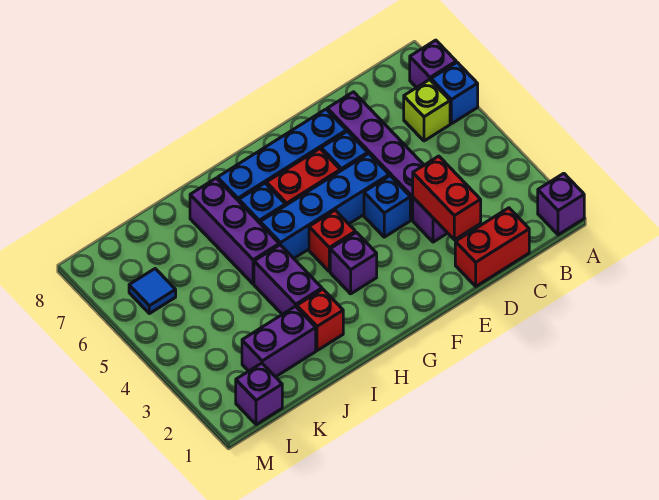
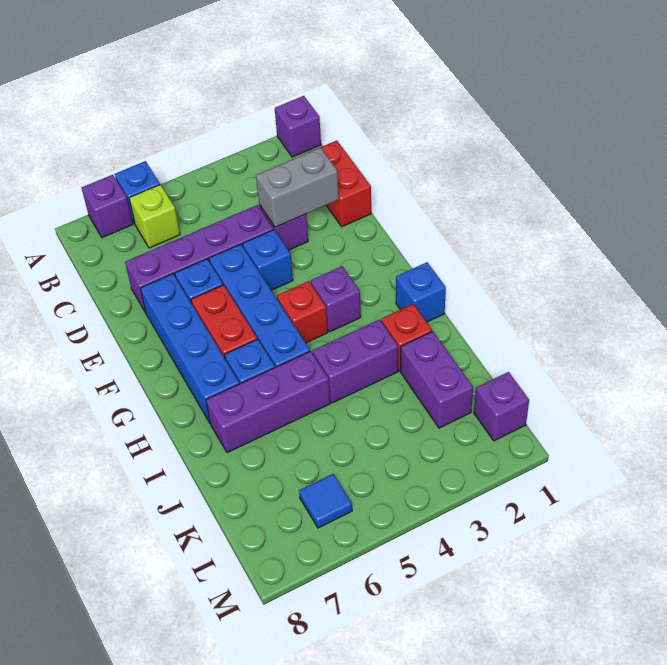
red 1x2 brick [413,156,481,240] -> grey 1x2 brick [256,148,339,227]
none -> blue 1x1 brick [396,262,446,322]

